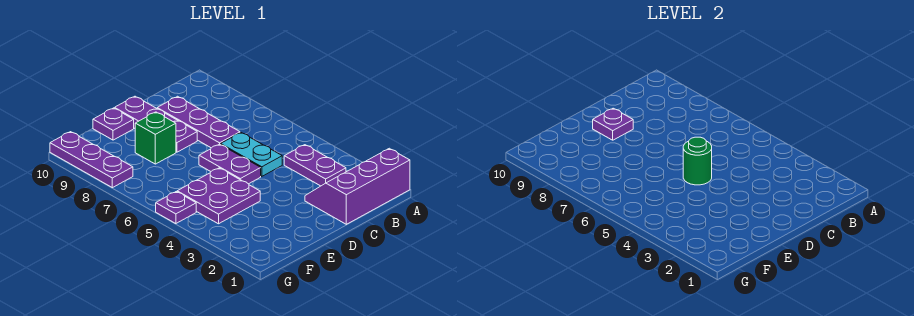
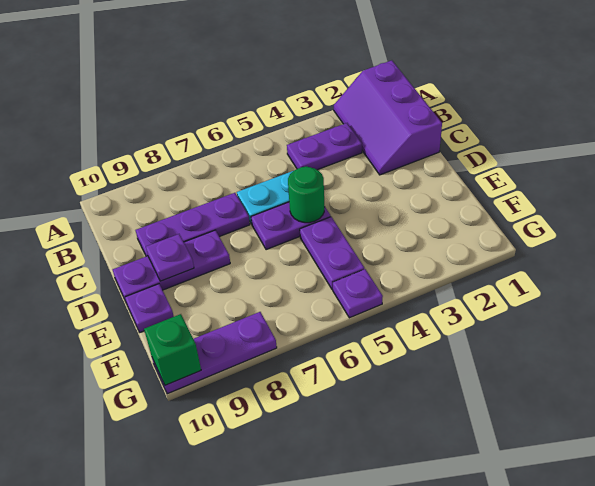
purple 2x2 plate [177,168,260,224] -> purple 1x2 plate [300,217,364,290]
green 1x1 brick [135,112,176,164] -> green 1x1 brick moved to [144,314,201,385]

